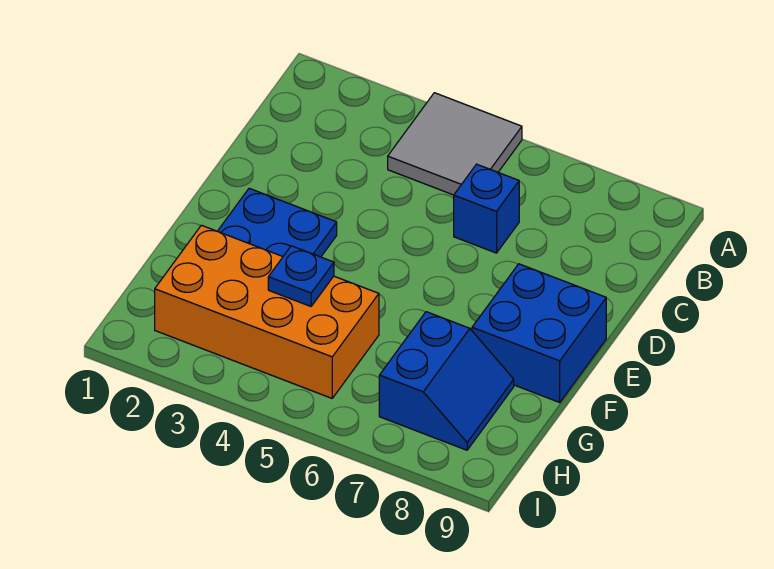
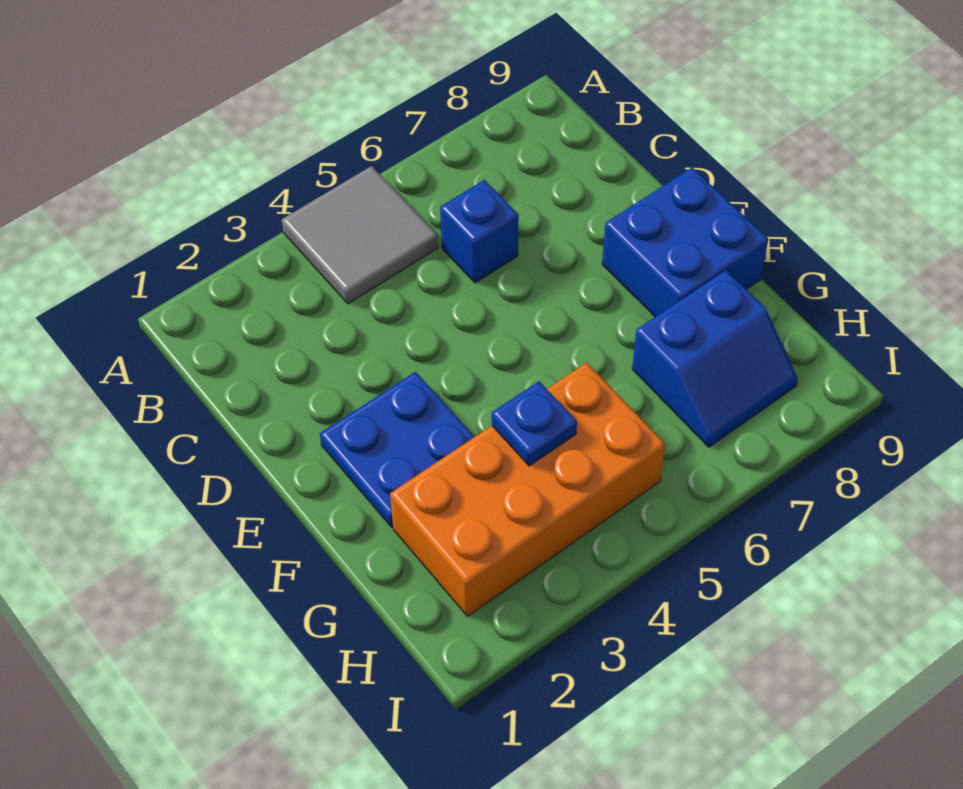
blue 2x2 slope [379,312,514,450] -> blue 2x2 slope turned to [632,270,798,447]

